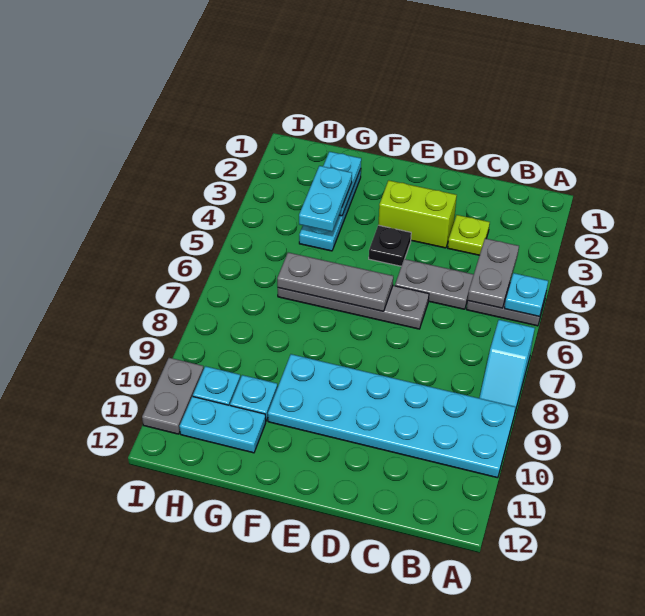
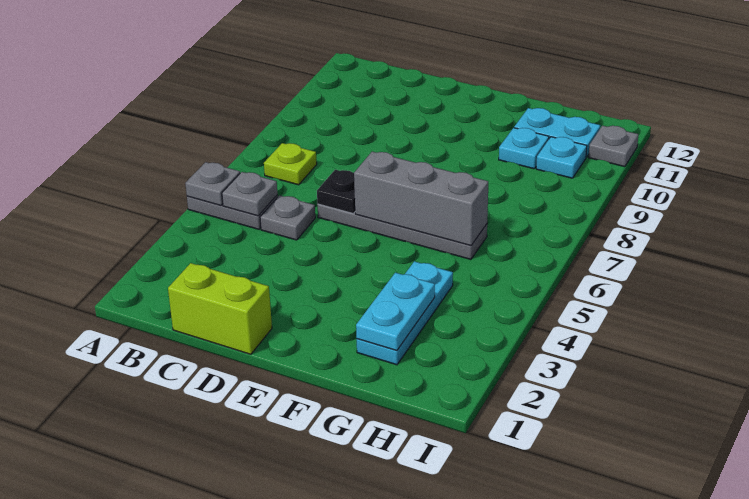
cyan 1x1 plate [505,273,548,317] -> grey 1x1 plate [185,162,240,205]
cyan 1x2 slope [480,320,535,411] -> none
cyan 2x6 plate [268,354,516,478] -> none
grey 1x2 plate [468,239,519,308] -> grey 1x1 plate [222,172,277,216]
lime 1x1 plate [448,215,490,255] -> lime 1x1 plate moved to [264,143,317,185]
grey 1x2 plate [395,259,474,309] -> grey 1x1 plate [260,195,315,240]
lime 1x2 brick [379,180,457,248] -> lime 1x2 brick moved to [168,263,272,354]
black 1x1 plate [369,225,411,266] -> black 1x1 plate moved to [317,170,355,213]
grey 1x3 plate [277,253,393,311] -> grey 1x3 brick [354,152,488,246]
cyan 1x2 plate [299,166,352,232] -> none
grey 1x2 plate [142,358,204,434] -> grey 1x1 plate [589,126,638,167]

